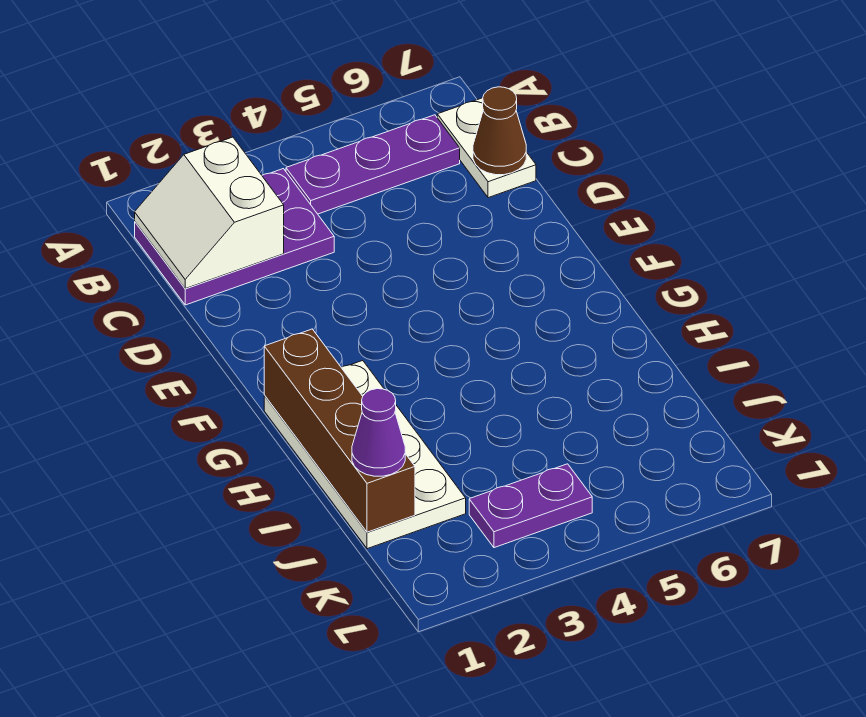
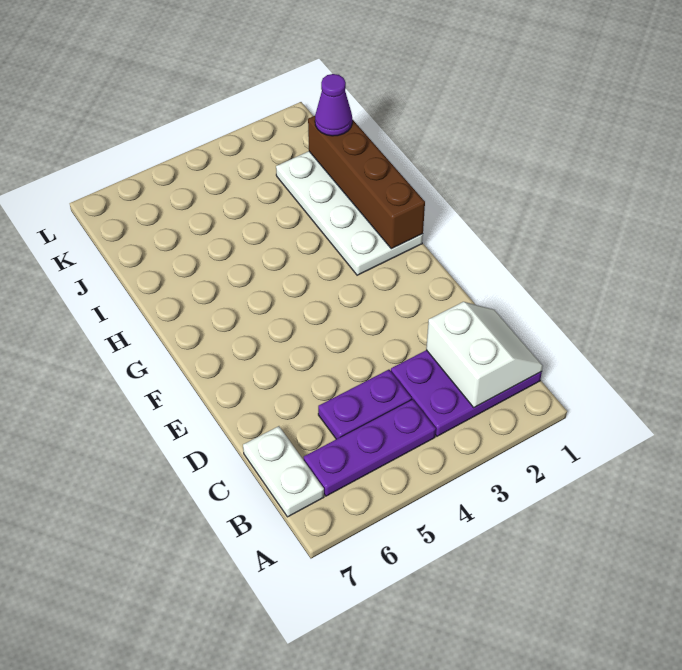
brown 1x1 cone [473,87,526,175] -> none
purple 1x2 plate [469,464,592,548] -> purple 1x2 plate moved to [318,370,412,439]

